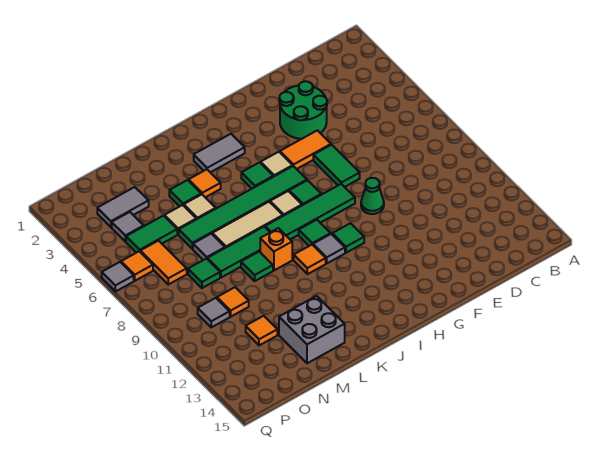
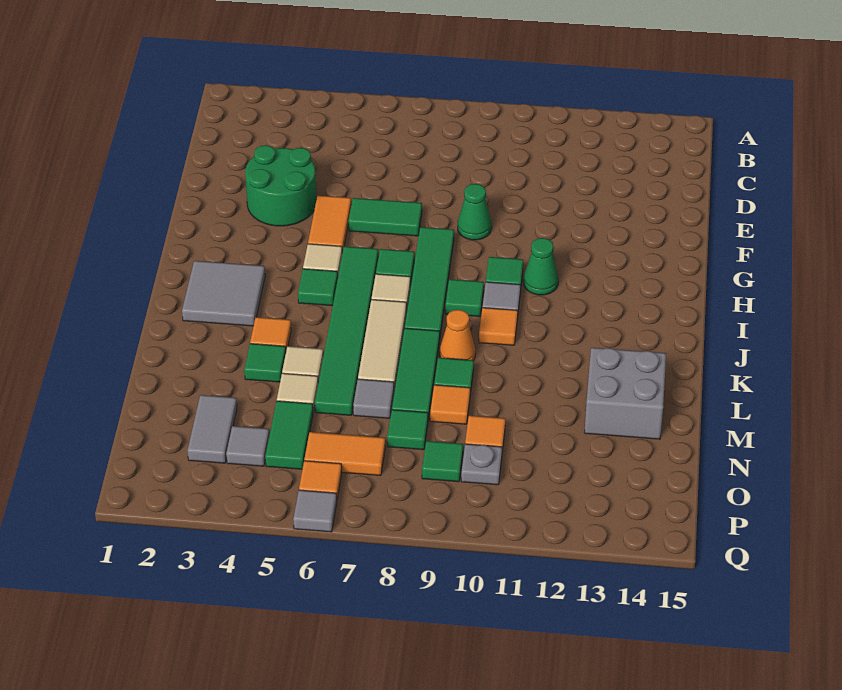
none -> green 1x1 cone [523,238,558,295]
grey 1x2 tile [194,134,245,172] -> grey 2x2 tile [182,261,265,326]
orange 1x1 brick [260,228,292,270] -> orange 1x1 cone [440,310,475,360]
orange 1x1 tile [246,316,277,345] -> orange 1x1 tile moved to [430,385,470,424]
none -> green 1x1 tile [422,441,463,482]
grey 1x1 tile [198,298,230,327] -> grey 1x1 plate [461,444,502,485]

